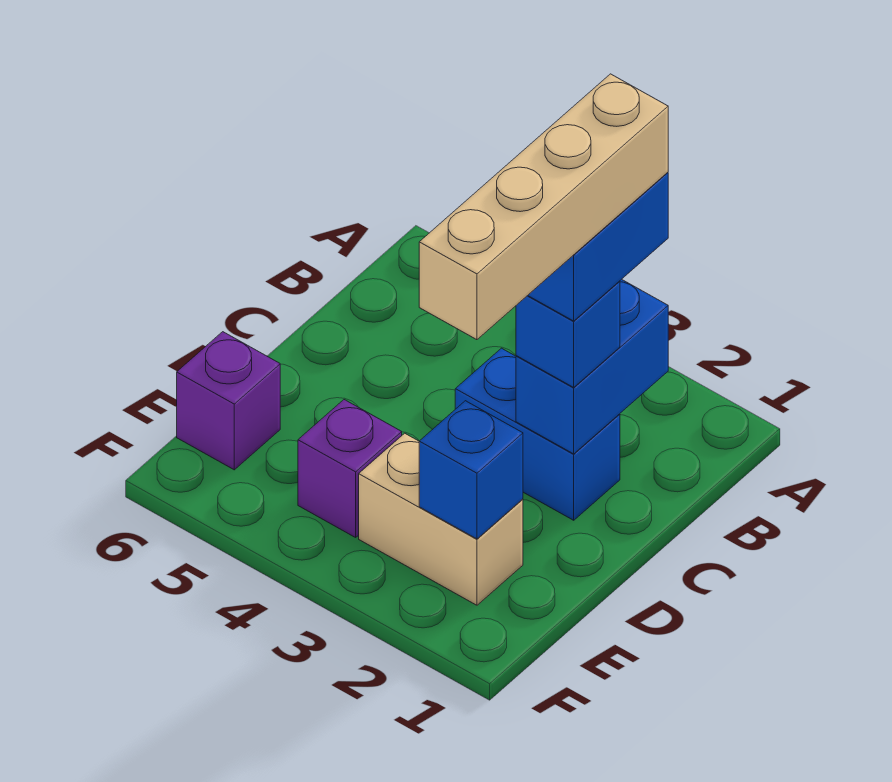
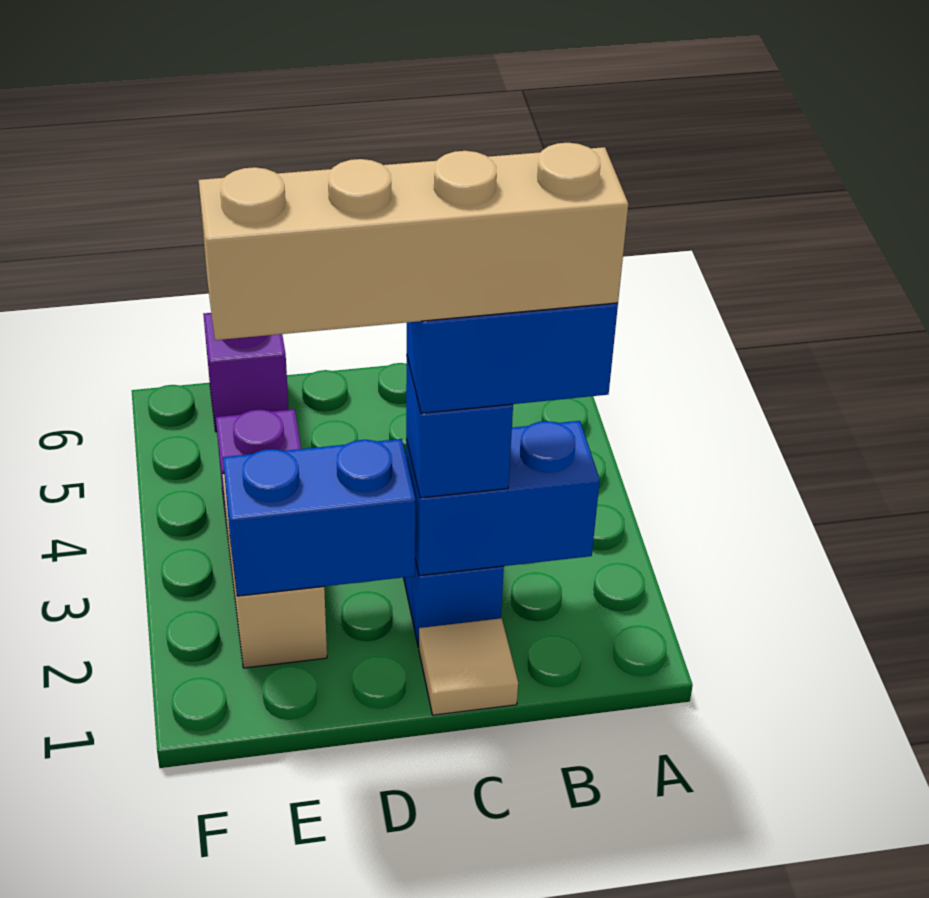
none -> tan 1x1 tile [419,618,518,715]
blue 1x1 brick [419,401,523,539] -> blue 1x2 brick [223,439,416,596]

